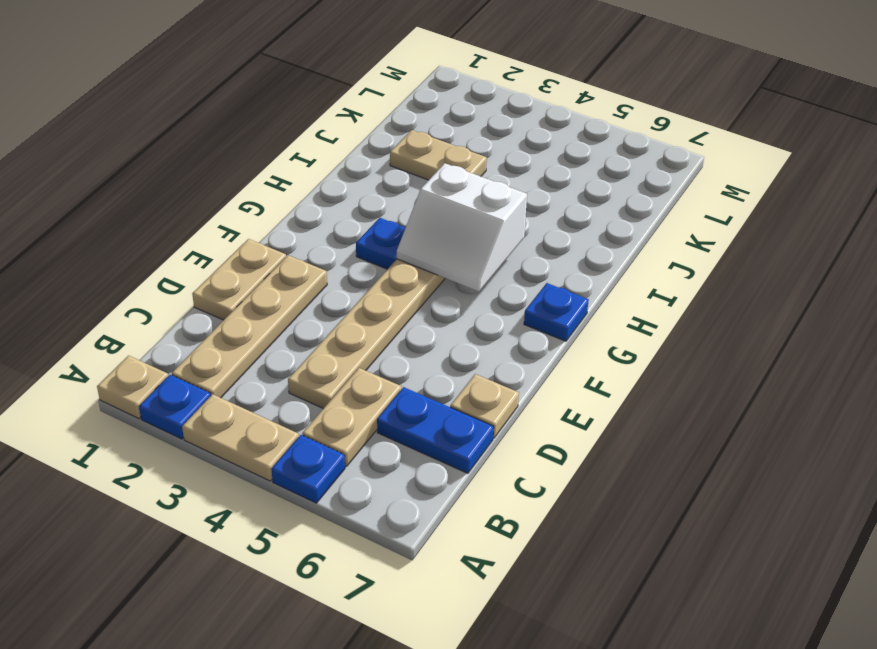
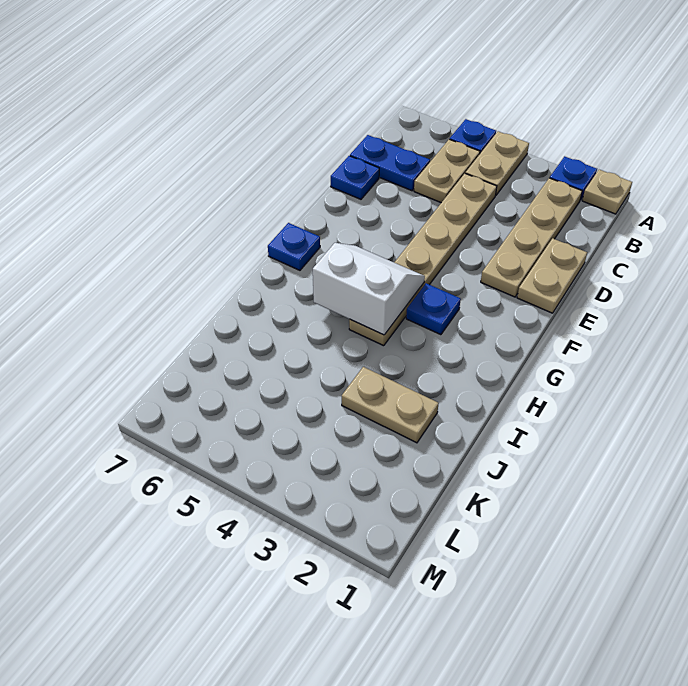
tan 1x2 plate [182,394,299,481] -> tan 1x2 plate turned to [465,131,529,195]
tan 1x1 plate [450,374,519,438] -> blue 1x1 plate [331,156,379,199]

